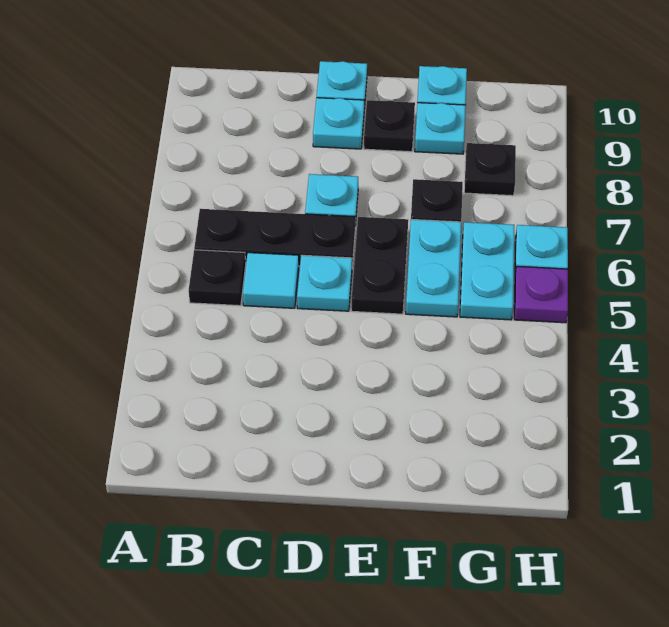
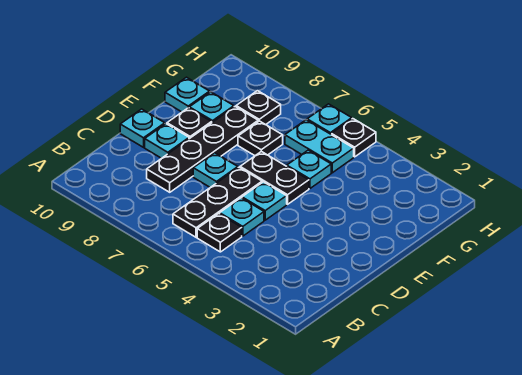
cyan 1x1 tile [243,253,299,308] -> cyan 1x1 plate [220,198,264,236]
none -> black 1x4 plate [147,106,258,192]
cyan 1x2 plate [406,219,461,317] -> cyan 1x1 plate [287,150,331,188]
purple 1x1 plate [514,266,568,323] -> black 1x1 plate [332,119,376,157]

